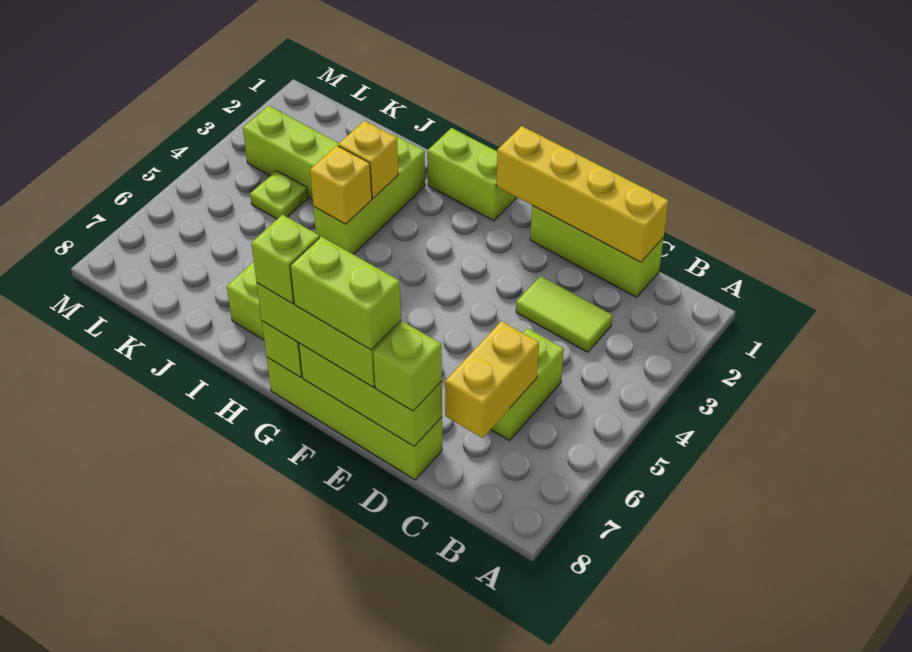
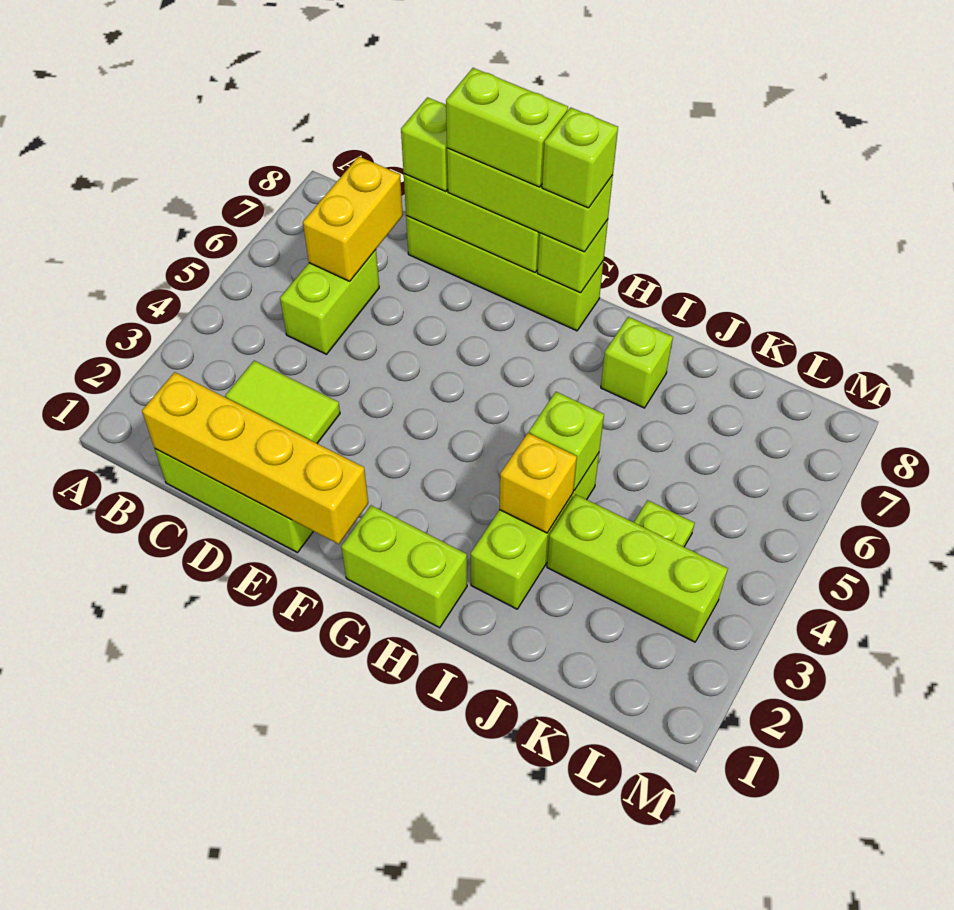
yellow 1x1 brick [310,146,372,224] -> lime 1x1 brick [529,392,604,490]

